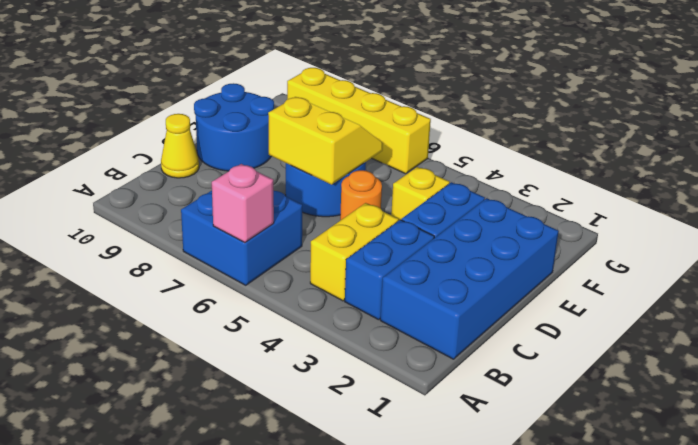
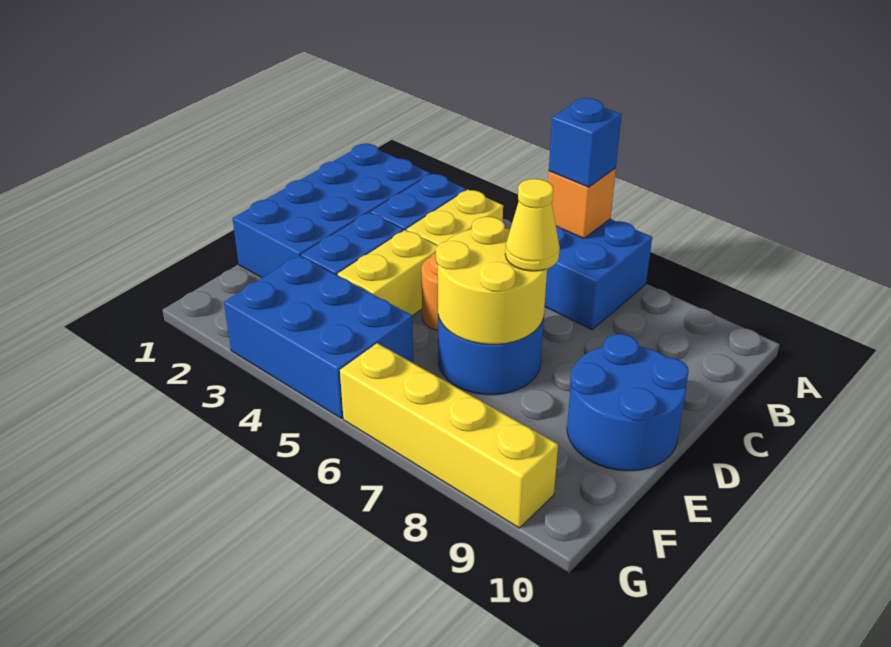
pink 1x1 brick [212,164,274,243] -> orange 1x1 brick [548,168,616,239]
none -> blue 1x1 brick [549,98,622,187]
yellow 1x1 cone [161,114,199,178] -> yellow 1x1 cone moved to [505,179,560,271]
yellow 2x2 slope [268,97,383,185] -> yellow 2x2 round brick [436,217,547,344]
yellow 1x1 brick [391,167,450,221] -> yellow 1x2 brick [338,230,438,316]
none -> blue 2x3 brick [224,255,413,419]

